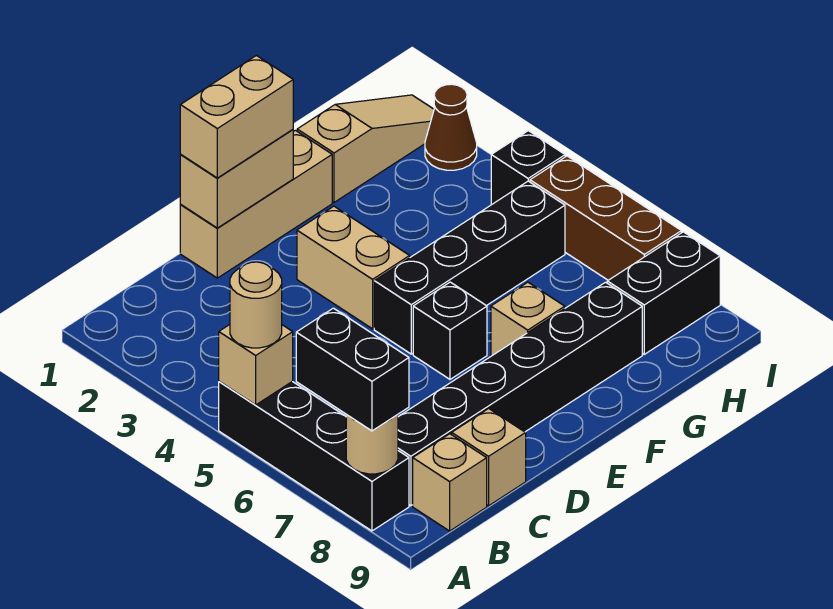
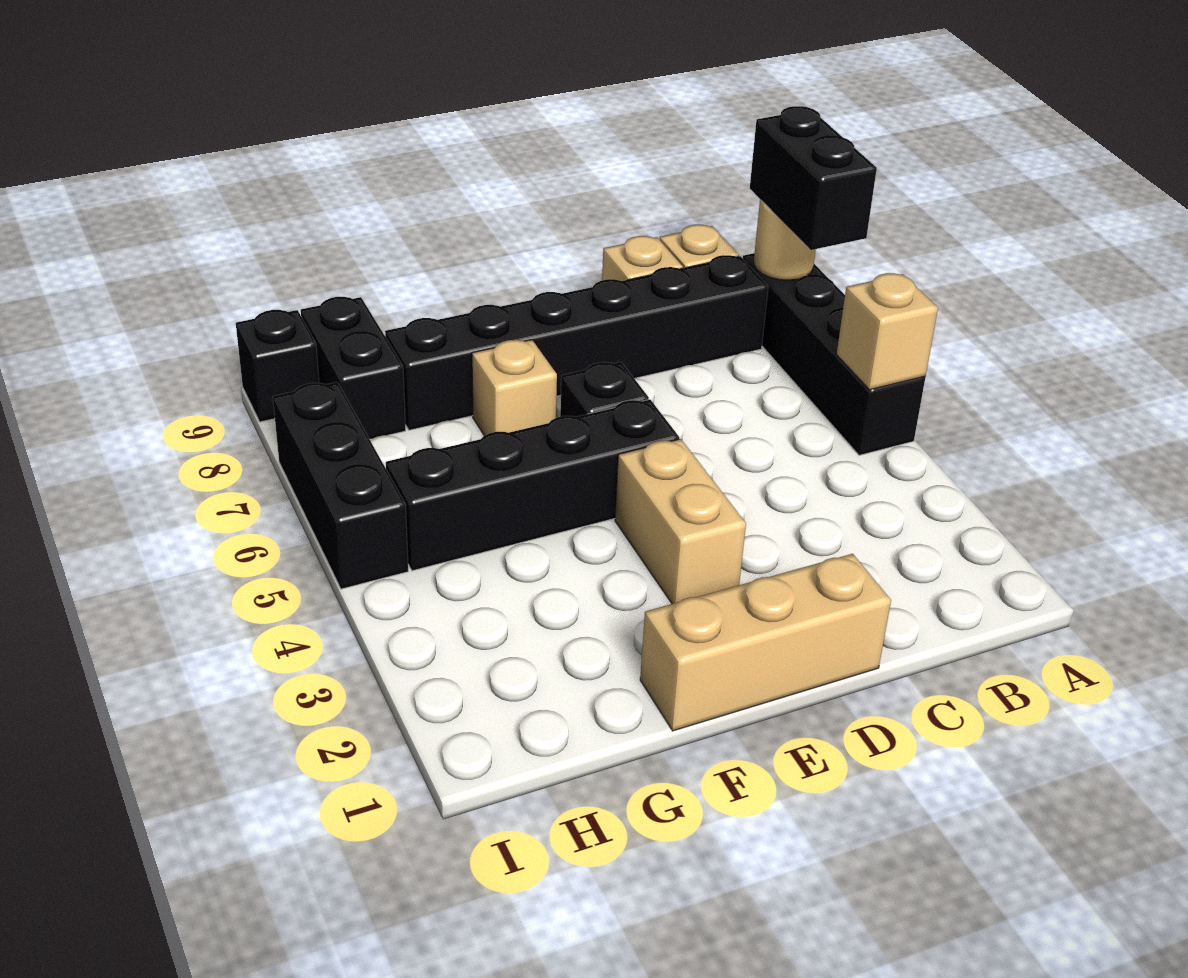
tan 1x1 round brick [230,262,282,348] -> none
tan 1x2 brick [180,130,293,228] -> none
tan 1x2 brick [180,56,293,178] -> none
tan 1x3 slope [297,95,434,202] -> none
black 1x2 brick [607,232,720,354] -> black 1x2 brick turned to [301,297,406,439]
brown 1x1 cone [425,84,477,170] -> none
black 1x1 brick [491,131,565,204] -> black 1x1 brick moved to [236,310,319,422]
brown 1x3 brick [530,156,681,280] -> black 1x3 brick [273,382,408,589]

